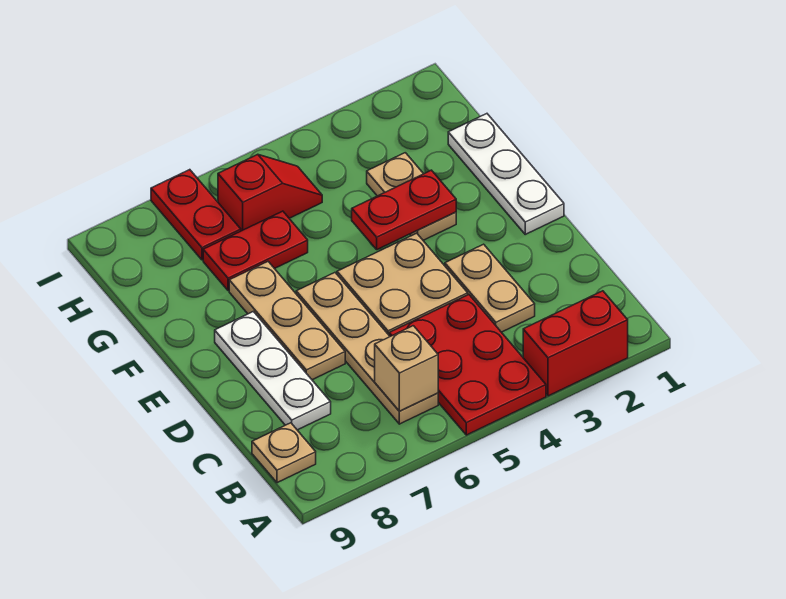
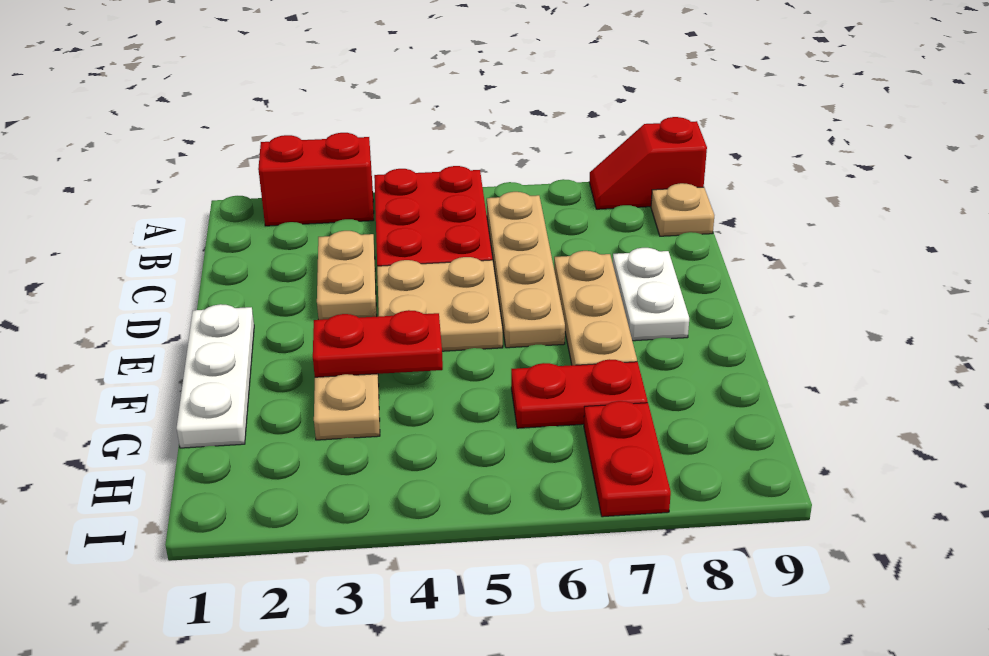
tan 1x1 brick [375,326,438,411] -> none
white 1x3 plate [215,311,331,430] -> white 1x2 plate [613,248,689,341]
red 1x2 slope [218,154,322,231] -> red 1x2 slope moved to [589,117,707,209]

